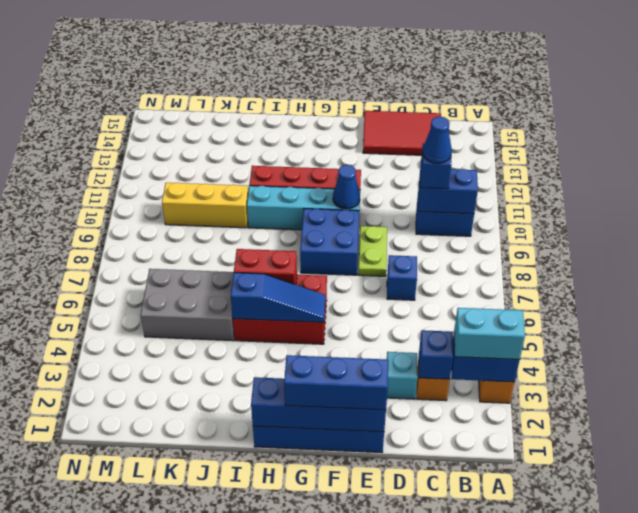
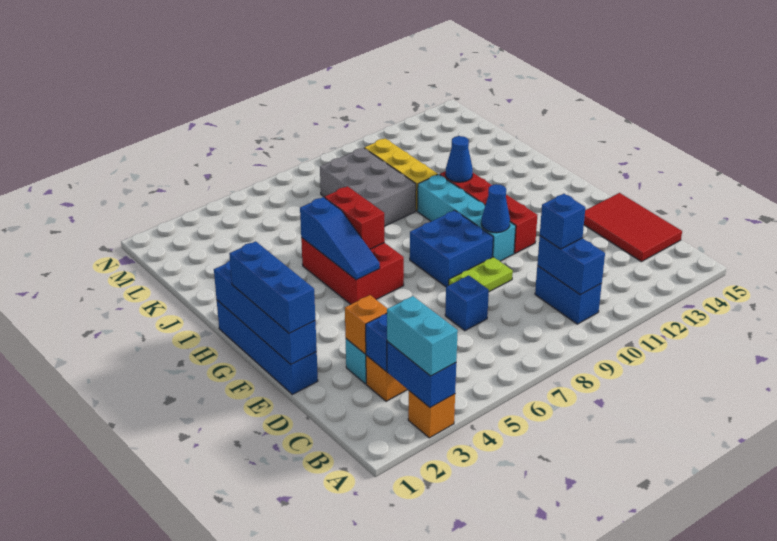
blue 1x1 cone [423,117,452,163] -> blue 1x1 cone moved to [445,136,473,182]
none -> orange 1x1 brick [345,295,387,354]
grey 2x3 brick [141,269,234,341] -> grey 2x3 brick moved to [320,148,416,226]

